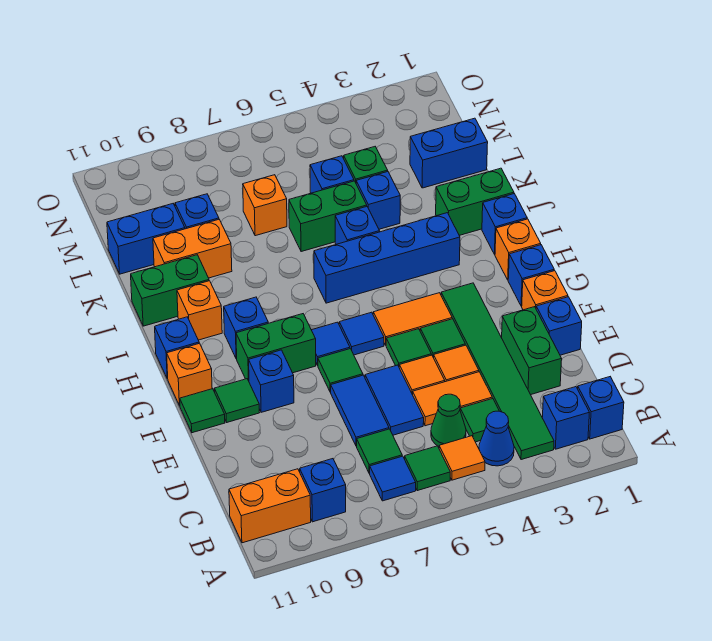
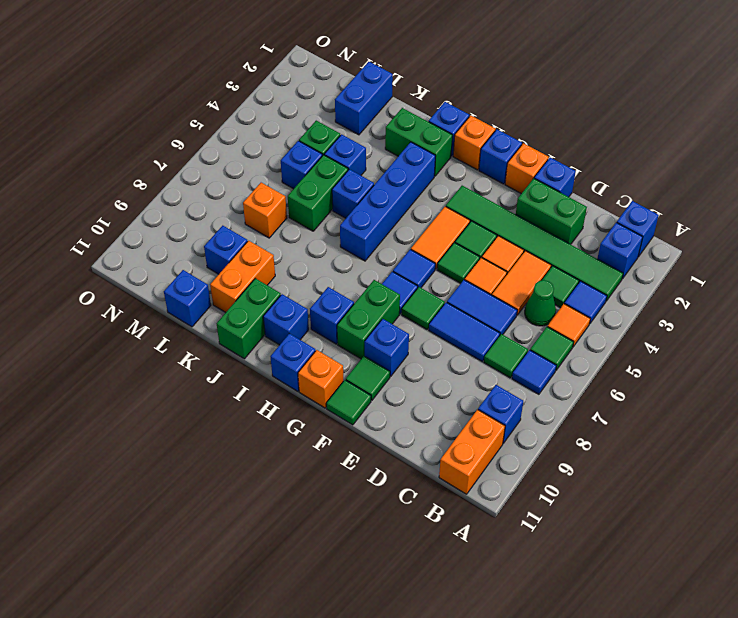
blue 1x1 cone [479,411,514,466] -> blue 1x1 tile [564,281,607,323]
orange 1x1 brick [177,281,222,340] -> blue 1x1 brick [263,294,309,345]
green 1x2 brick [436,168,514,235] -> green 1x2 brick turned to [385,108,453,176]
blue 1x2 brick [107,204,185,274] -> blue 1x1 brick [164,270,211,327]

